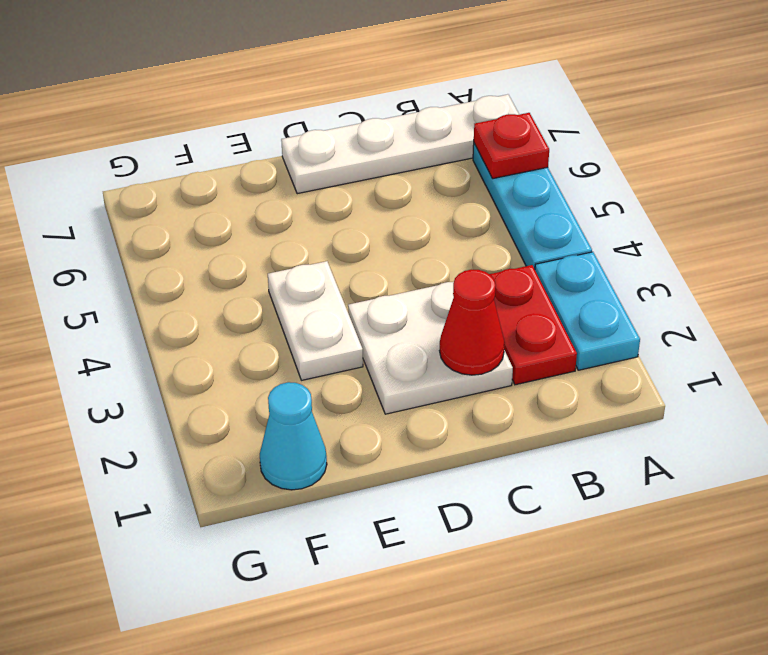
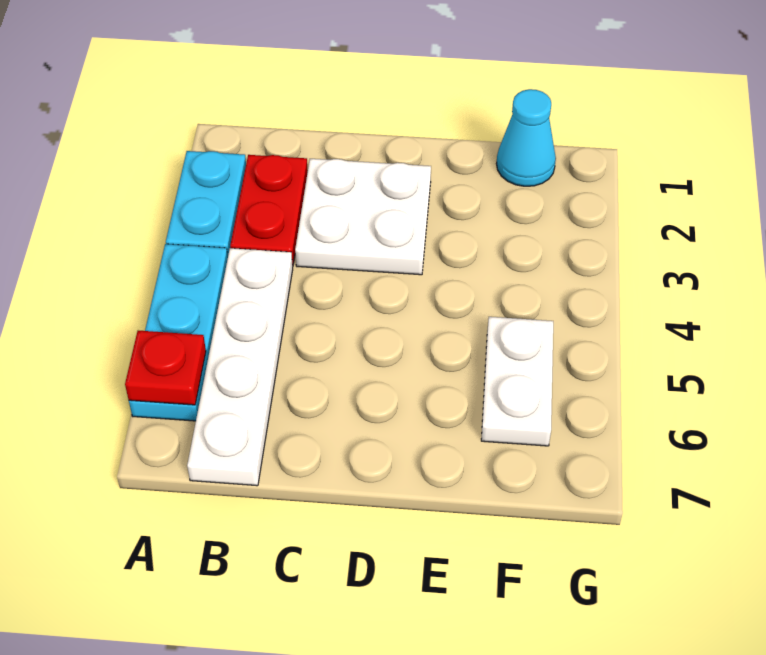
white 1x4 plate [281,94,519,194] -> white 1x4 plate turned to [187,248,293,486]
red 1x1 cone [439,269,505,375] -> none
white 1x2 plate [268,261,363,380] -> white 1x2 plate moved to [481,317,553,446]

